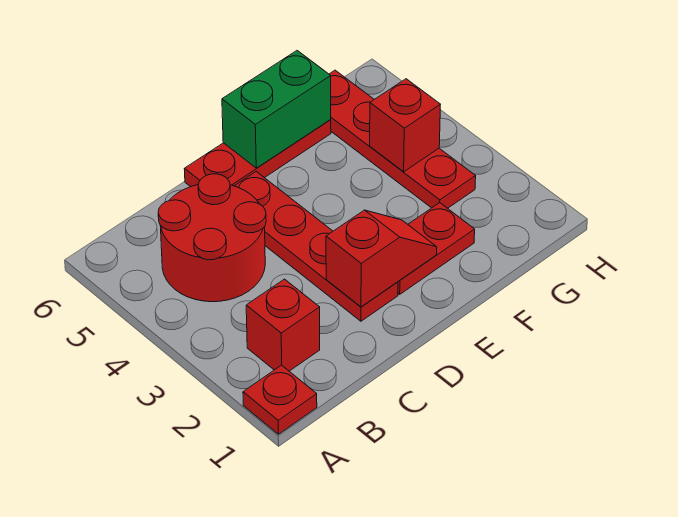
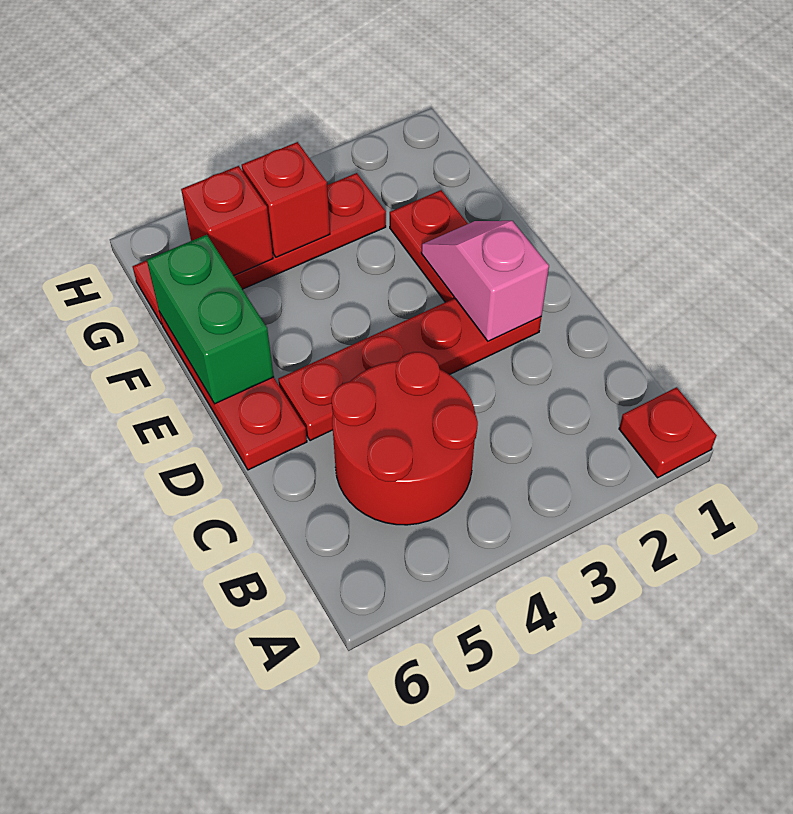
red 1x1 brick [246,279,320,371] -> red 1x1 brick moved to [181,166,273,276]
red 1x2 slope [326,210,437,307] -> pink 1x2 slope [421,221,549,341]

